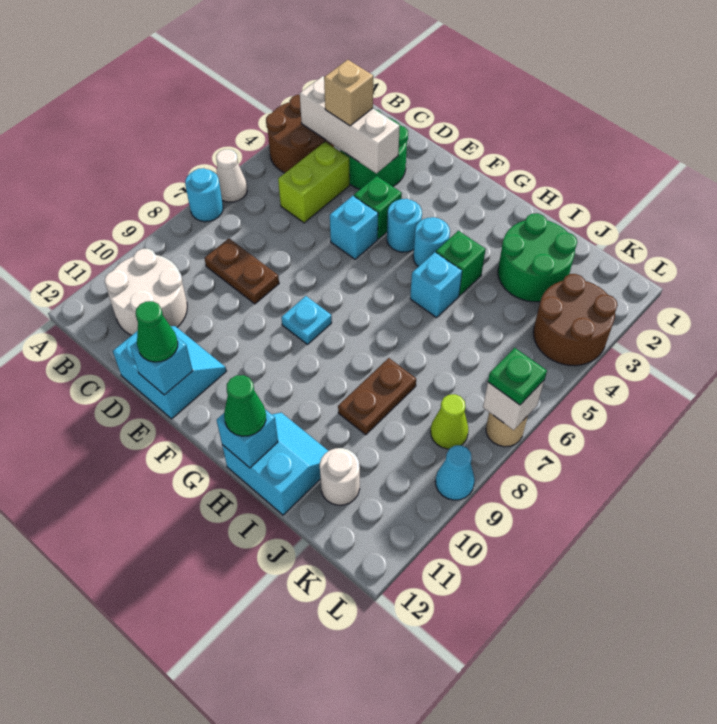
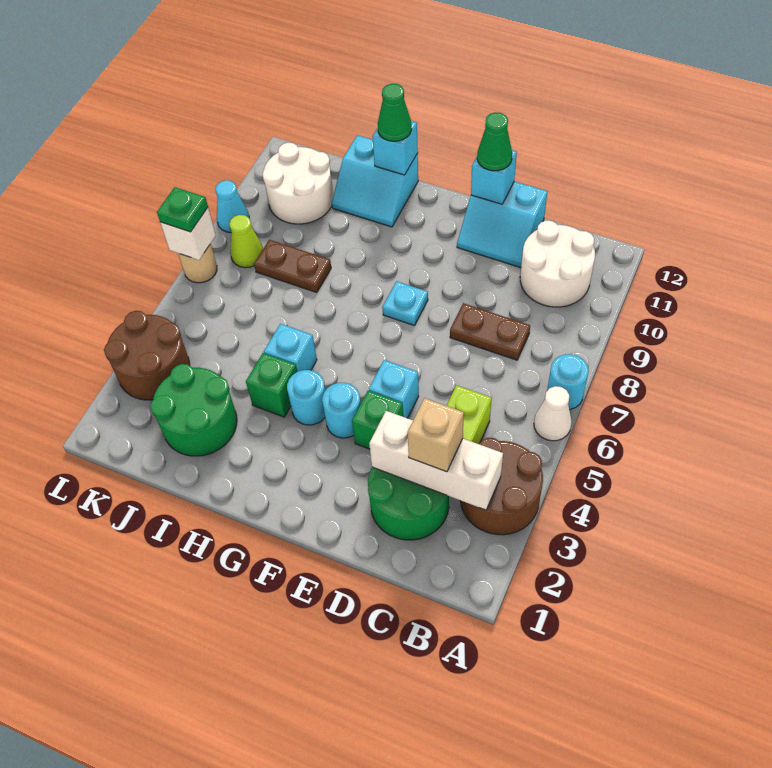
brown 1x2 plate [338,358,416,435] -> brown 1x2 plate turned to [254,240,331,293]
white 1x1 round brick [320,448,360,505] -> white 2x2 round brick [262,143,333,224]

